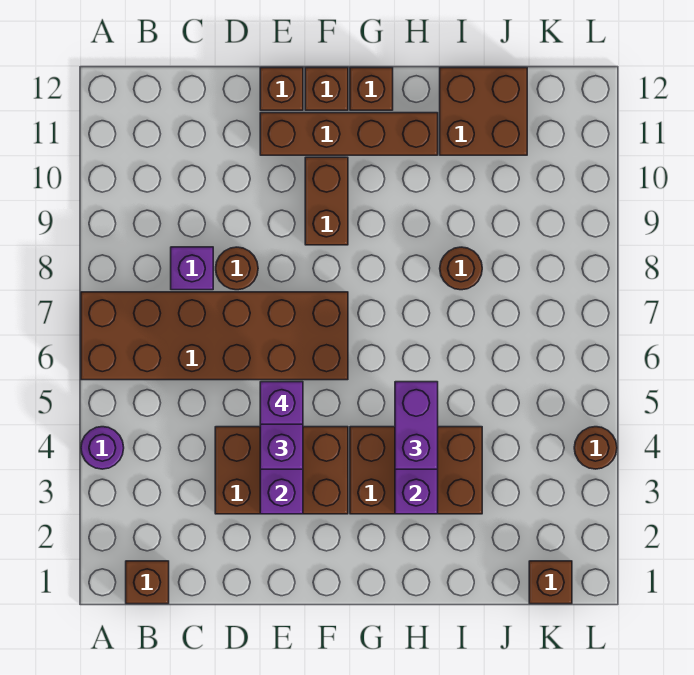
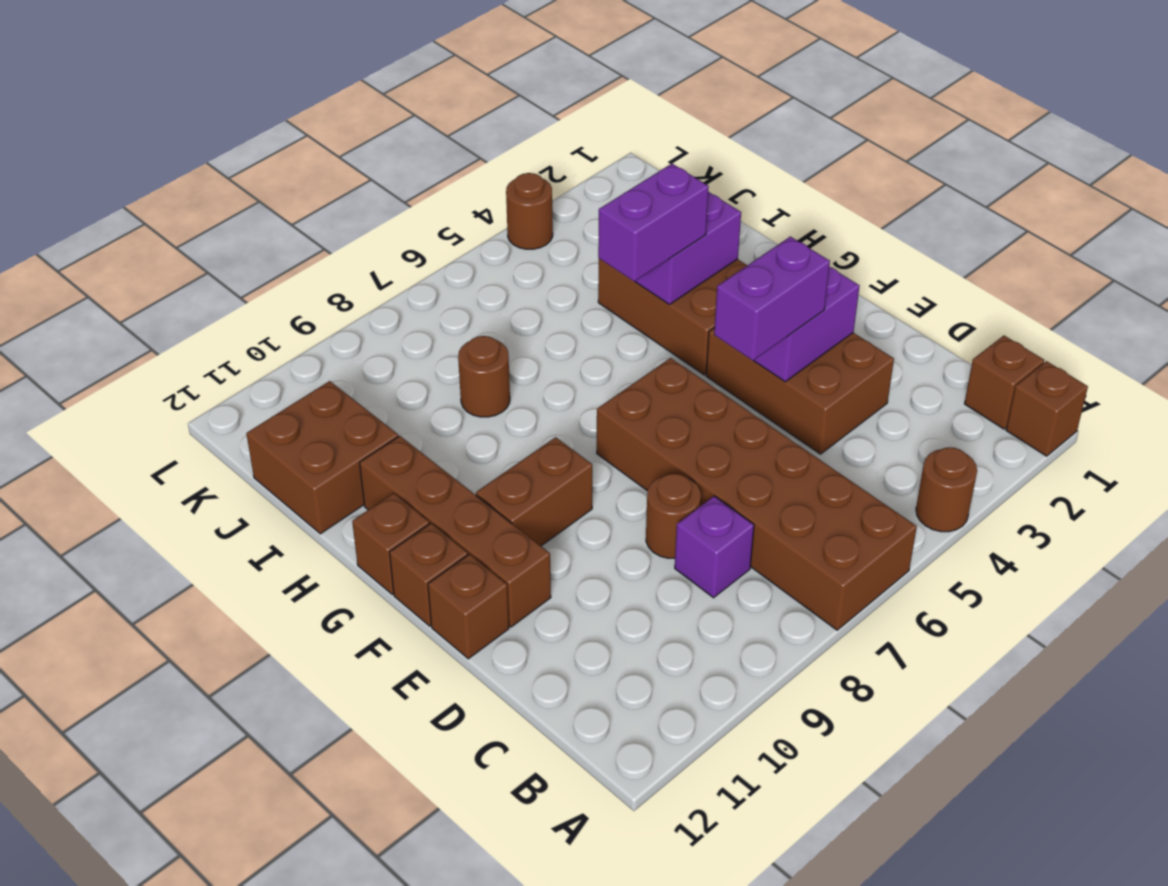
purple 1x1 round brick [81,427,124,469] -> brown 1x1 round brick [916,447,977,532]
purple 1x1 brick [260,382,303,424] -> none
brown 1x1 brick [529,561,572,604] -> brown 1x1 brick moved to [1006,361,1088,456]

